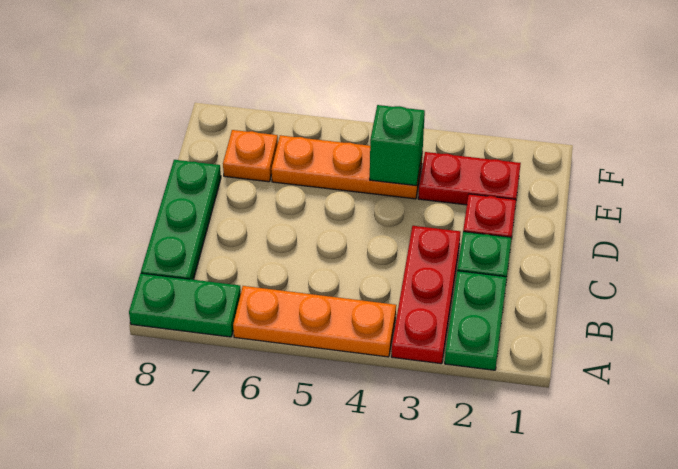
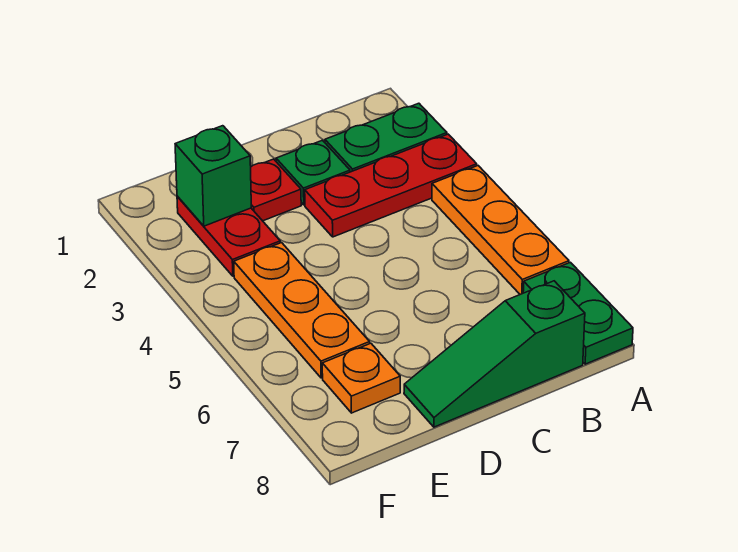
green 1x3 plate [141,160,221,280] -> green 1x3 slope [404,281,585,427]
green 1x1 brick [370,105,425,186] -> green 1x1 brick moved to [175,126,251,226]

